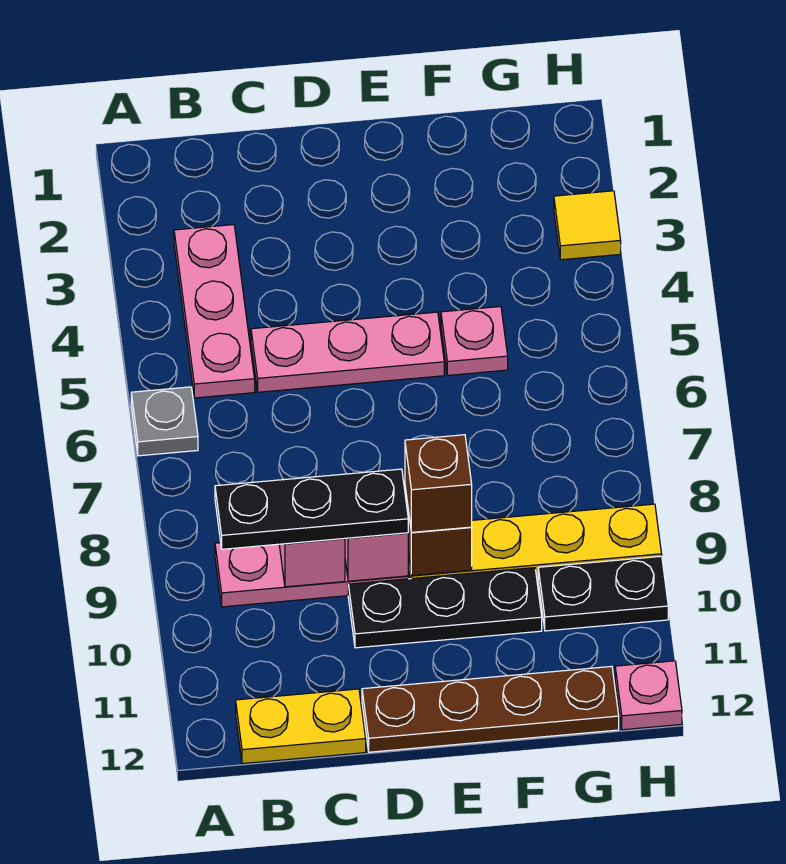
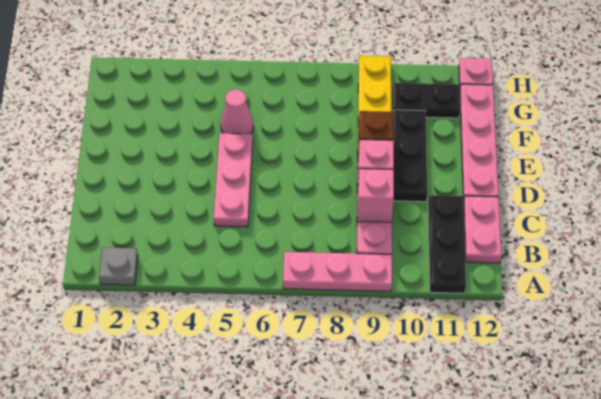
grey 1x1 plate [131,387,198,456] -> grey 1x1 plate moved to [99,247,138,285]
pink 1x3 plate [174,225,255,398] -> pink 1x3 plate moved to [283,252,392,291]
black 1x3 plate [215,469,408,549] -> black 1x3 plate moved to [428,195,466,293]
yellow 1x2 plate [236,689,366,764] -> pink 1x2 plate [463,196,501,263]
brown 1x4 plate [362,666,619,752] -> pink 1x4 plate [460,84,499,202]
brown 1x1 brick [405,435,472,532] -> none
pink 1x1 plate [441,307,508,375] -> pink 1x1 cone [221,89,253,134]
black 1x2 plate [538,556,668,631] -> black 1x2 plate turned to [392,83,460,118]
yellow 1x1 tile [554,191,621,260] -> none

